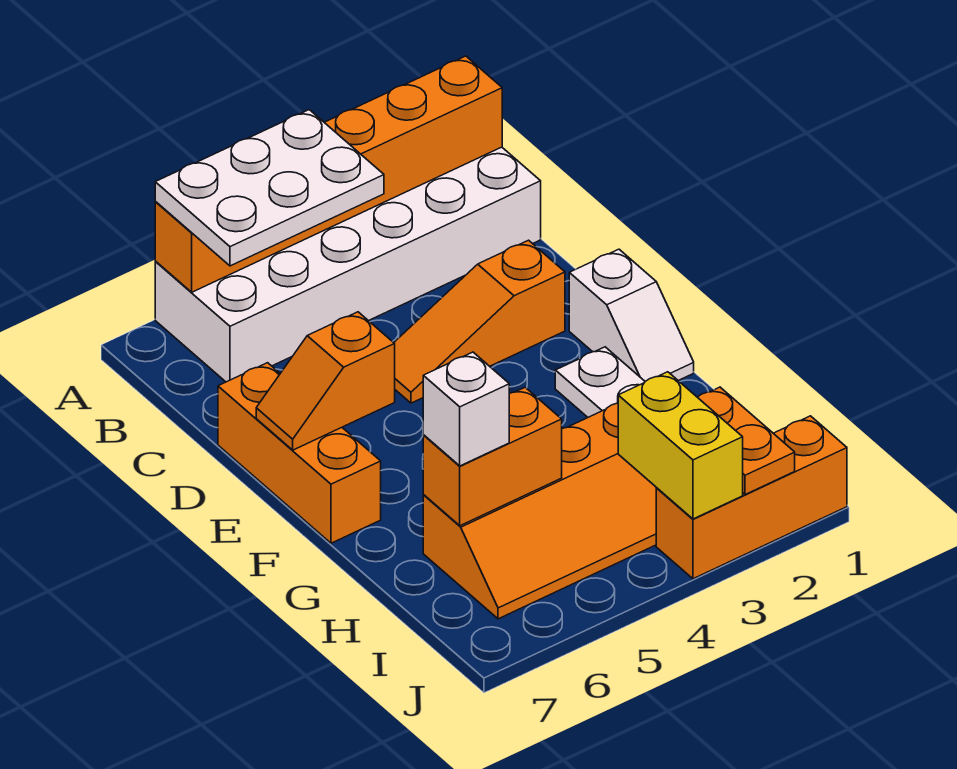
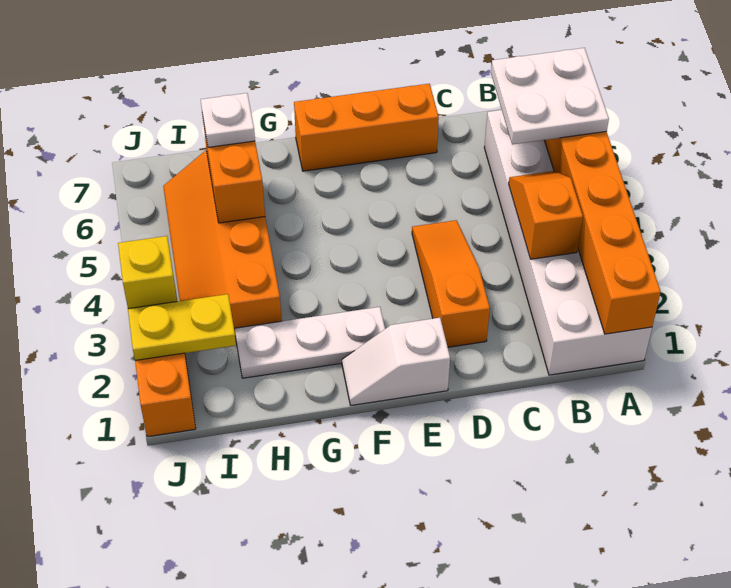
white 2x3 plate [155,110,384,266] -> white 2x2 plate [491,48,609,145]
orange 1x2 slope [256,312,395,450] -> orange 1x2 slope moved to [509,171,583,259]
white 1x1 brick [423,352,509,466] -> white 1x1 plate [201,93,255,147]
orange 1x2 plate [698,387,795,495] -> yellow 1x2 plate [128,294,236,360]
yellow 1x2 brick [618,372,743,519] -> yellow 1x1 brick [118,236,177,309]

